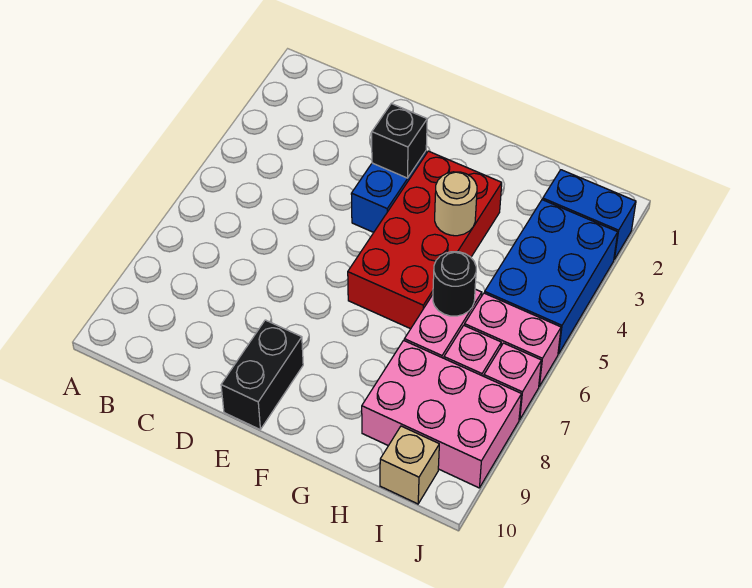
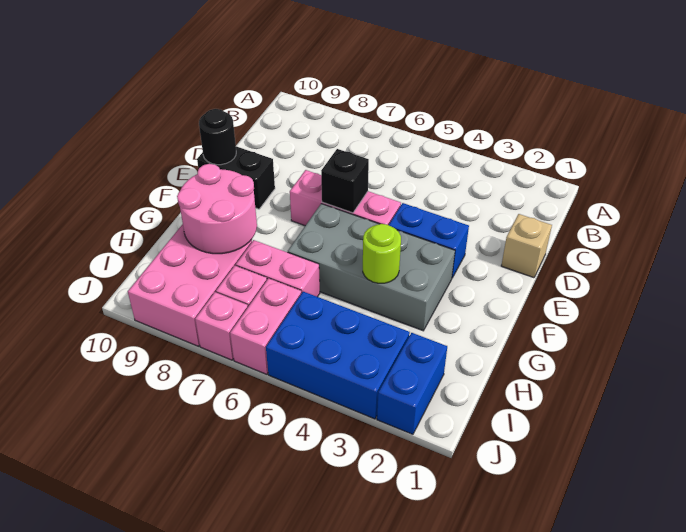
black 1x1 brick [372,104,427,178] -> black 1x1 brick moved to [321,149,369,213]
none -> pink 1x3 brick [290,170,401,226]
red 2x4 brick [348,151,502,329] -> grey 2x4 brick [288,204,455,331]
tan 1x1 round brick [435,172,477,236] -> lime 1x1 round brick [363,224,401,283]
none -> pink 2x2 round brick [177,164,257,254]
black 1x1 round brick [433,252,476,316] -> black 1x1 round brick moved to [199,109,236,165]
tan 1x1 brick [380,426,439,504] -> tan 1x1 brick moved to [501,214,552,278]

